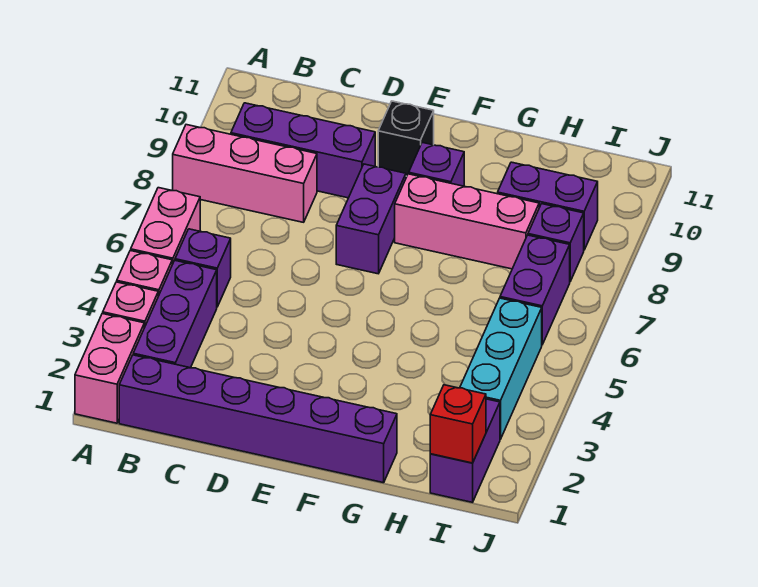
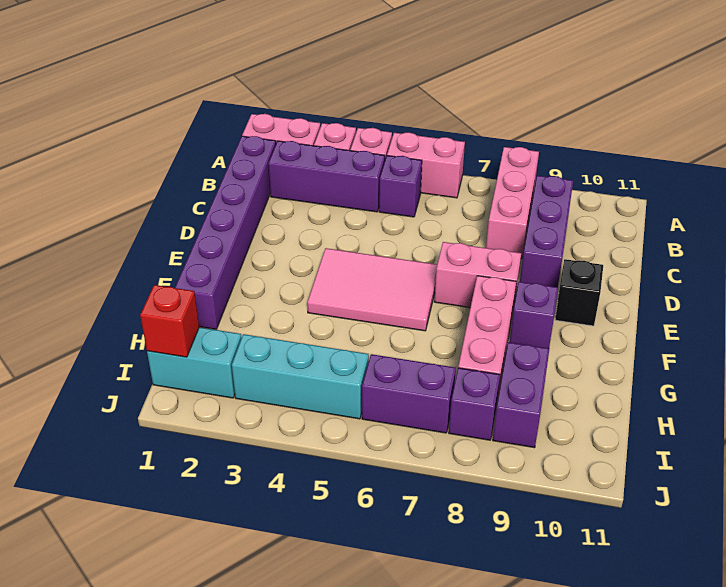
none -> pink 2x3 tile [307,248,437,331]
purple 1x2 brick [336,164,406,274] -> pink 1x2 brick [434,242,521,308]
purple 1x2 brick [430,399,500,502] -> cyan 1x2 brick [147,327,241,398]

